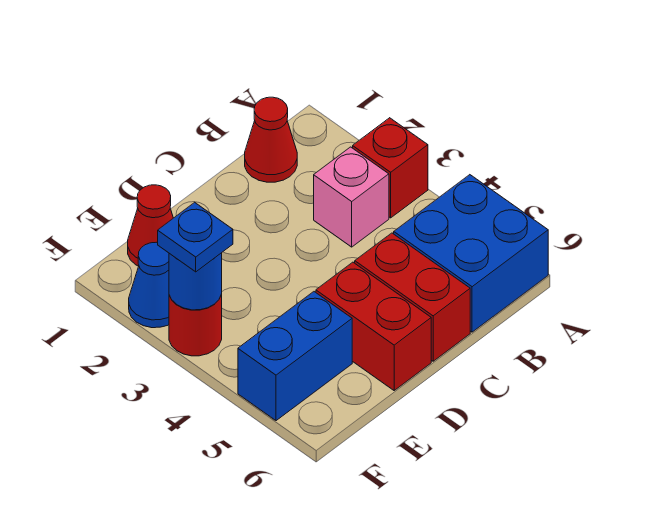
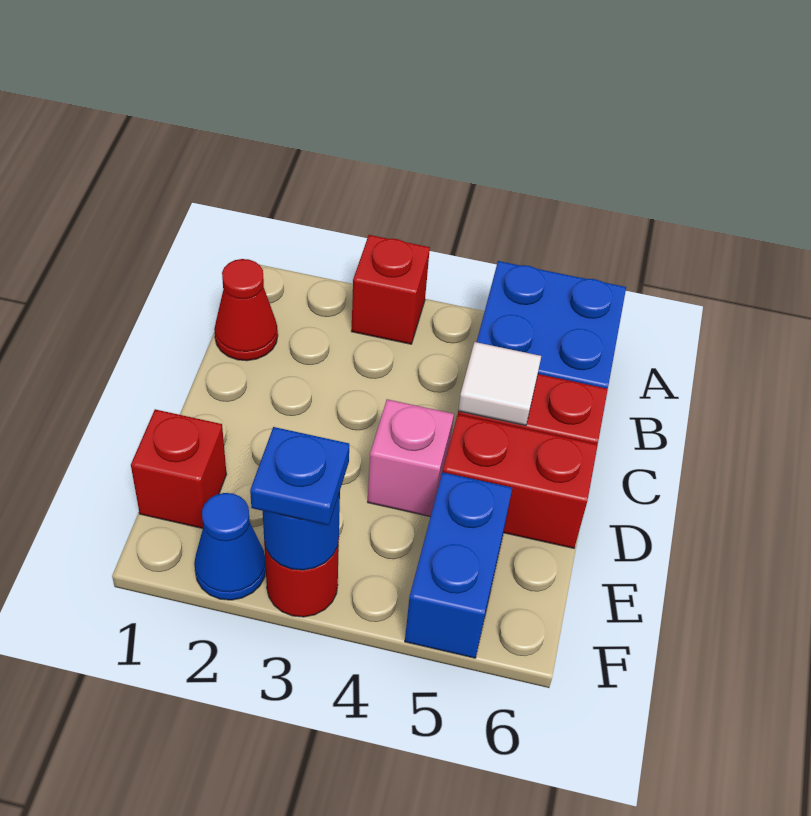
pink 1x1 brick [314,147,389,247] -> pink 1x1 brick moved to [368,399,454,517]
none -> white 1x1 tile [458,342,541,426]
red 1x1 cone [128,185,173,266] -> red 1x1 brick [131,409,226,528]

